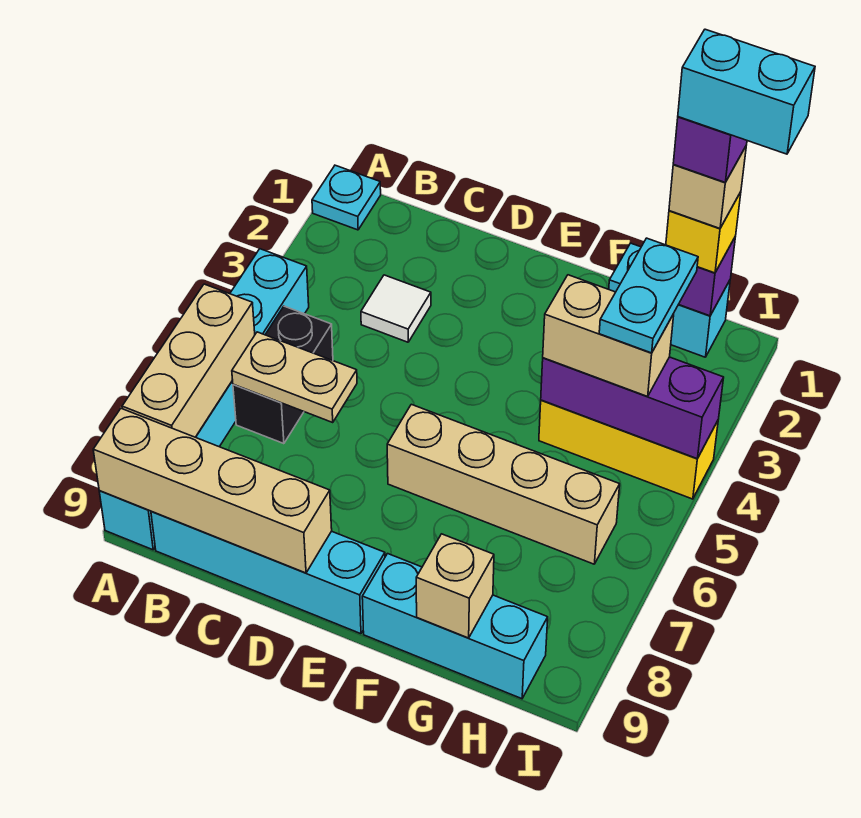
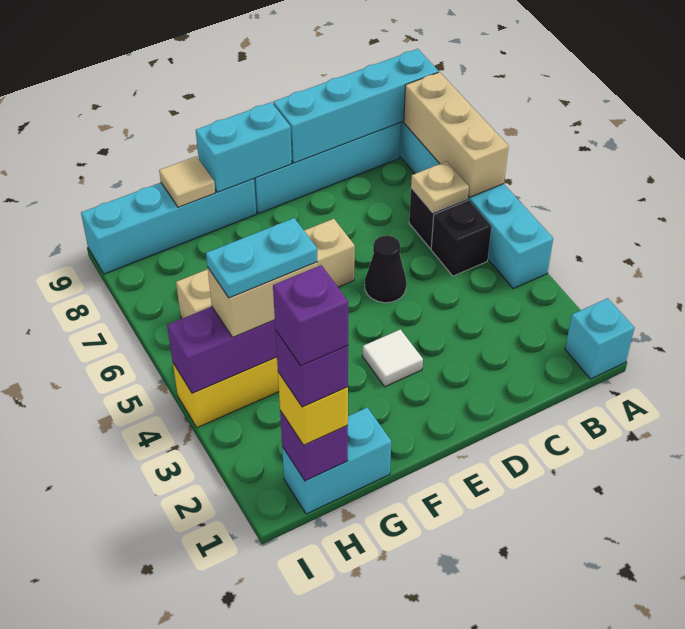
cyan 1x1 plate [312,165,381,230] -> cyan 1x1 brick [565,298,634,379]
tan 1x4 brick [93,409,332,573] -> cyan 1x4 brick [273,49,439,163]
tan 1x2 plate [232,332,357,422] -> tan 1x1 plate [411,161,469,213]
white 1x1 tile [361,275,431,342] -> white 1x1 tile moved to [363,329,423,387]
none -> black 1x1 cone [365,235,406,303]
cyan 1x3 brick [362,554,548,699] -> cyan 1x4 brick [81,179,256,274]
tan 1x1 brick [416,534,494,638] -> tan 1x1 tile [159,156,215,207]
tan 1x1 brick [669,147,746,228] -> purple 1x1 brick [275,330,348,407]
cyan 1x2 brick [678,29,815,154] -> cyan 1x2 brick moved to [196,102,292,192]
cyan 1x2 plate [599,238,698,353] -> cyan 1x2 plate turned to [206,218,317,298]

